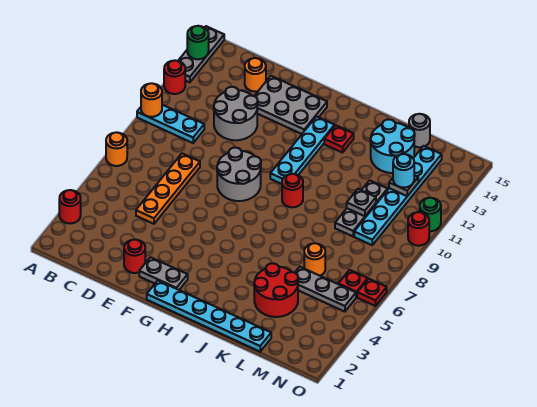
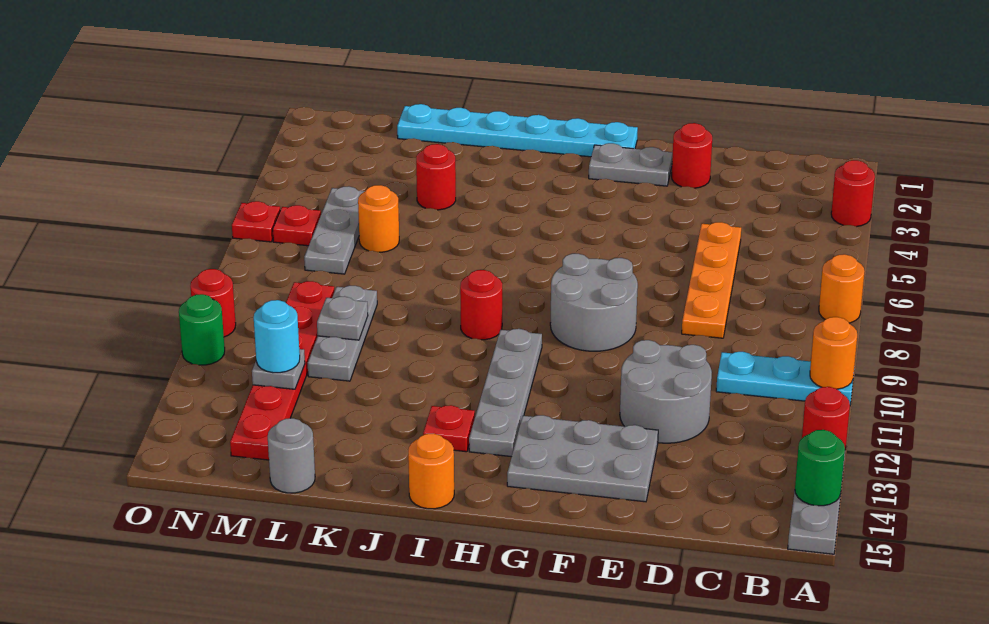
orange 1x1 round brick [245,58,266,91] -> orange 1x1 round brick moved to [408,434,454,509]
cyan 1x4 plate [270,117,335,184] -> grey 1x4 plate [469,329,542,457]
red 2x2 round brick [254,263,298,317] -> red 1x1 round brick [416,144,456,210]
cyan 2x2 round brick [370,119,415,173] -> none
grey 1x3 plate [295,267,356,312] -> grey 1x3 plate turned to [304,186,365,274]
cyan 1x6 plate [354,146,442,245] -> red 1x6 plate [230,281,335,460]

